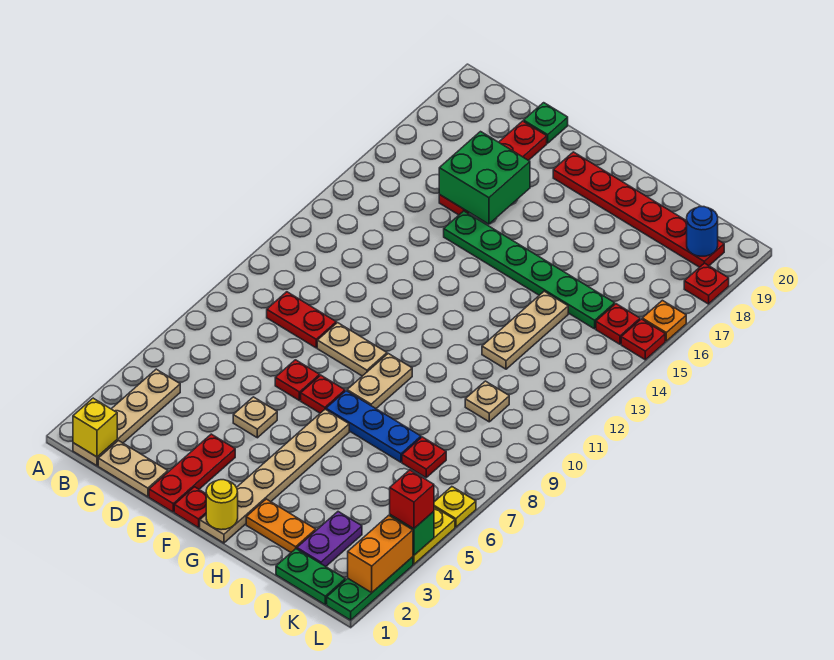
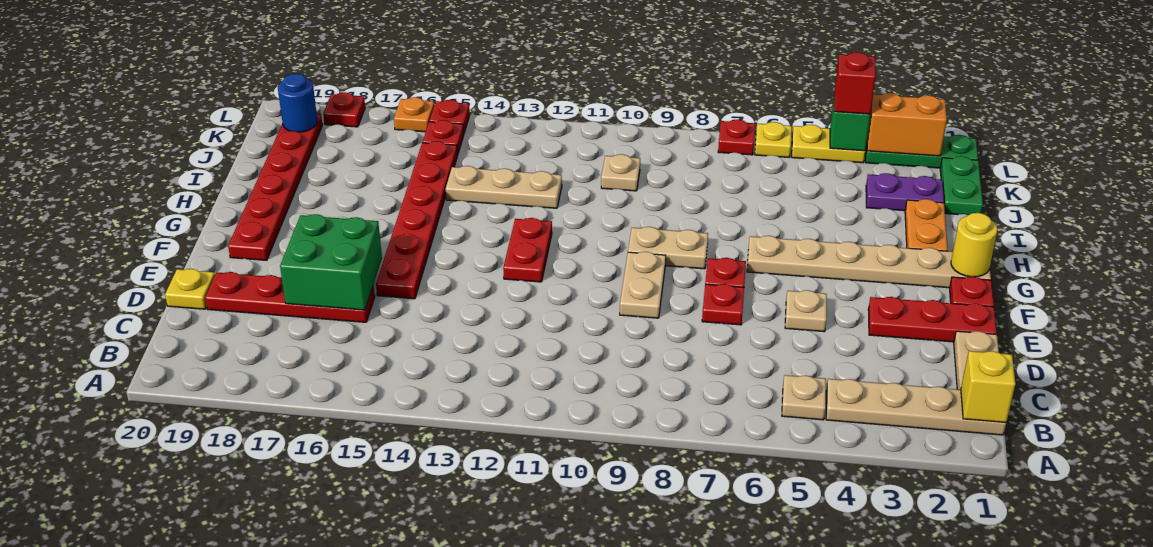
none -> tan 1x1 plate [782,375,826,420]
red 1x2 plate [267,292,336,348] -> red 1x2 plate moved to [503,218,552,282]
green 1x1 plate [524,103,568,143] -> yellow 1x1 plate [165,269,215,309]
green 1x6 plate [444,211,615,329] -> red 1x6 plate [376,141,457,299]
blue 1x3 plate [326,391,421,462] -> none
red 1x1 plate [402,437,446,478] -> red 1x1 plate moved to [718,120,755,155]

